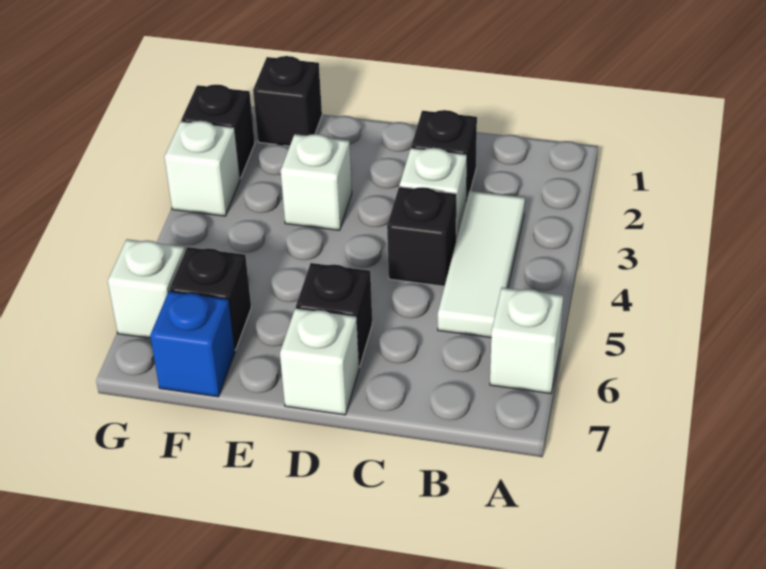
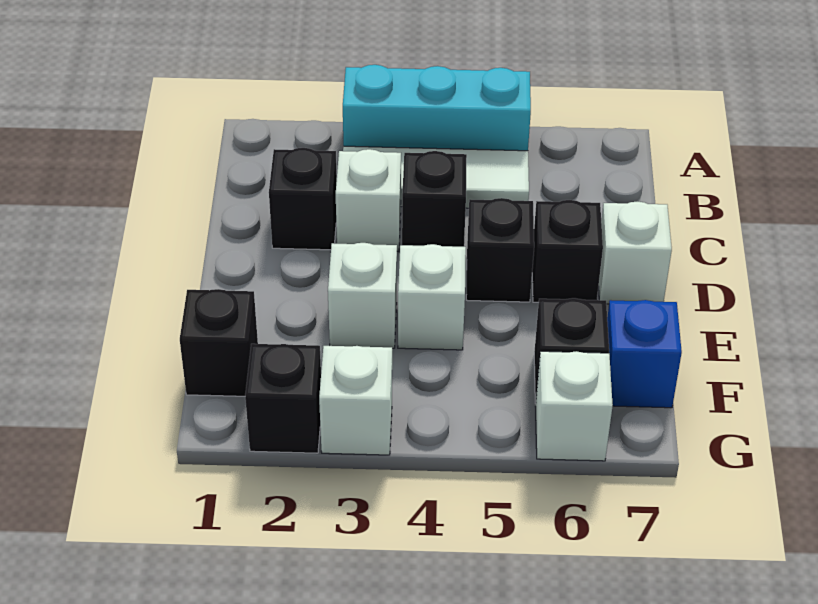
none -> cyan 1x3 brick [343,65,531,151]
white 1x1 brick [490,288,563,394] -> white 1x1 brick moved to [398,244,466,350]
none -> black 1x1 brick [466,198,534,302]

